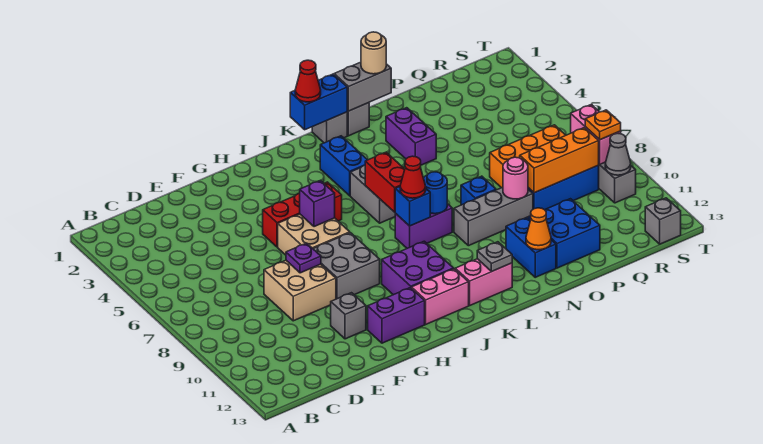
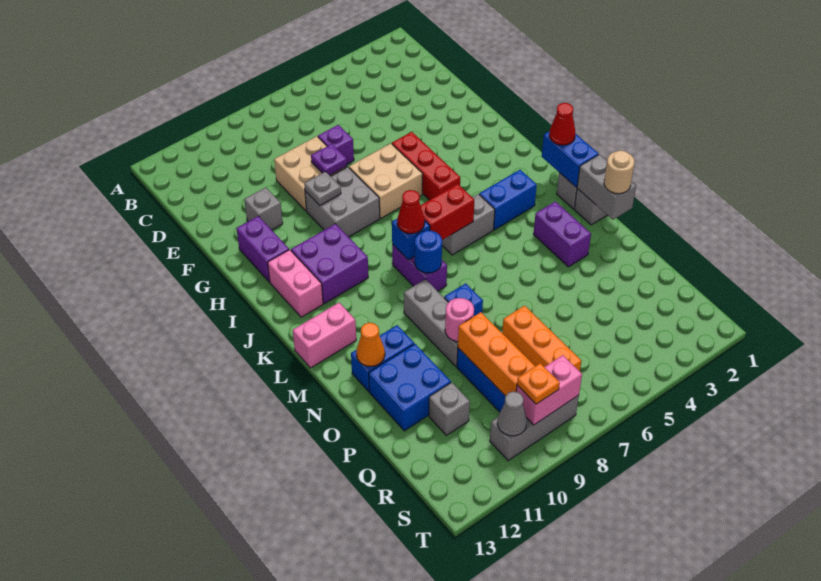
purple 1x1 brick [300,180,335,227] -> purple 1x1 brick moved to [318,125,354,164]
pink 1x2 brick [455,259,512,305] -> pink 1x2 brick turned to [293,303,356,368]
grey 1x1 plate [477,242,512,271] -> grey 1x1 plate moved to [304,172,341,205]
purple 1x2 brick [386,108,436,165] -> purple 1x2 brick turned to [533,201,591,267]
grey 1x1 brick [645,198,681,244] -> grey 1x1 brick moved to [429,382,470,435]

